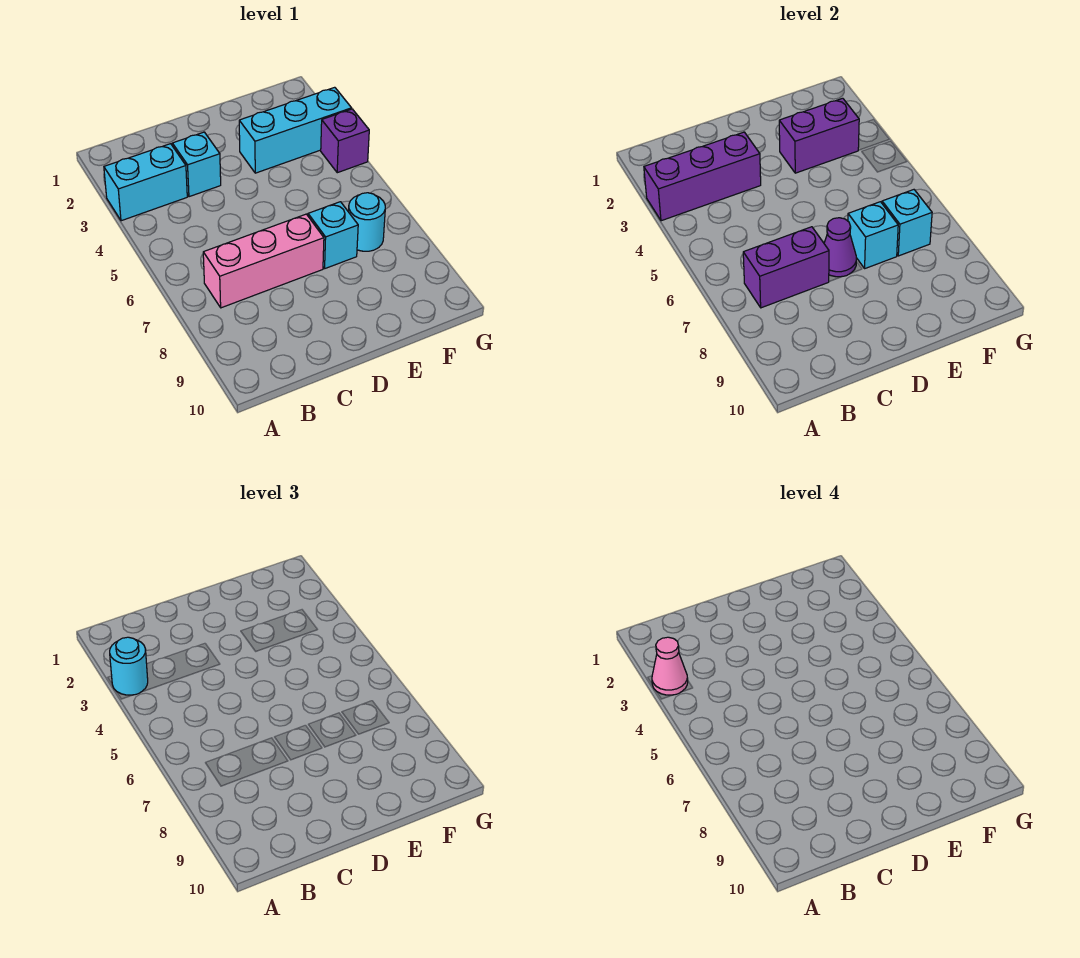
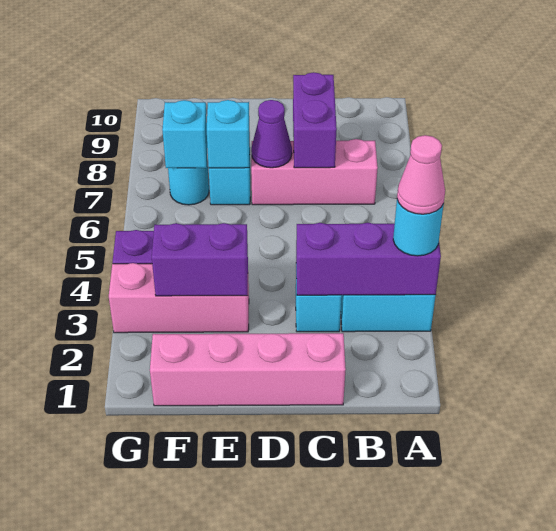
purple 1x2 brick [743,227,829,308] -> purple 1x2 brick turned to [293,72,337,168]
none -> pink 1x4 brick [150,333,346,406]
cyan 1x3 brick [239,87,352,173] -> pink 1x3 brick [109,263,249,333]

